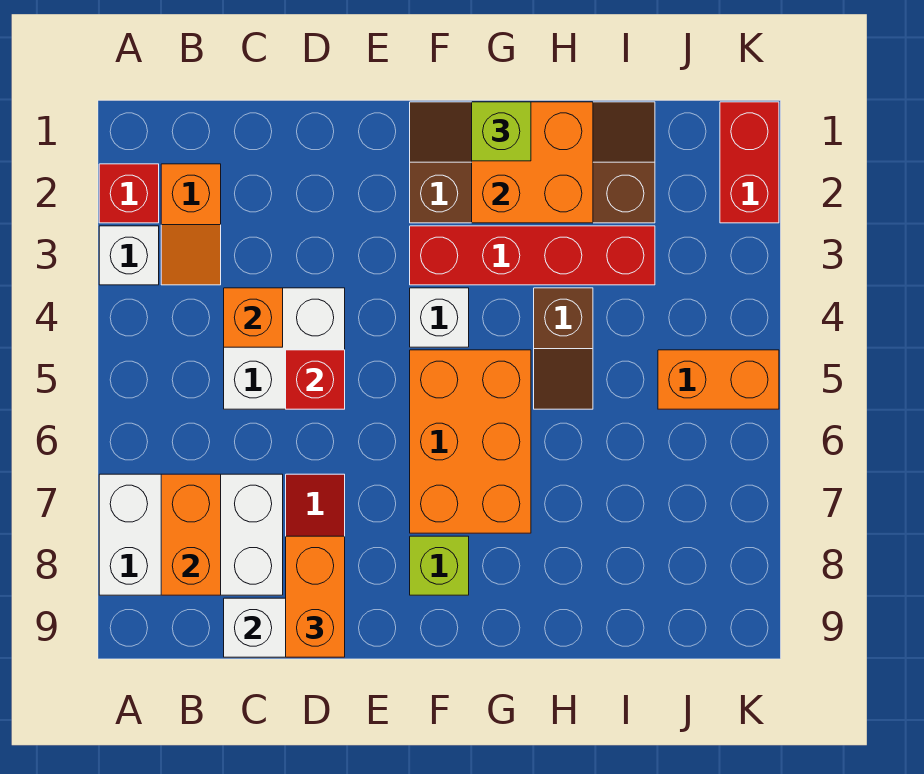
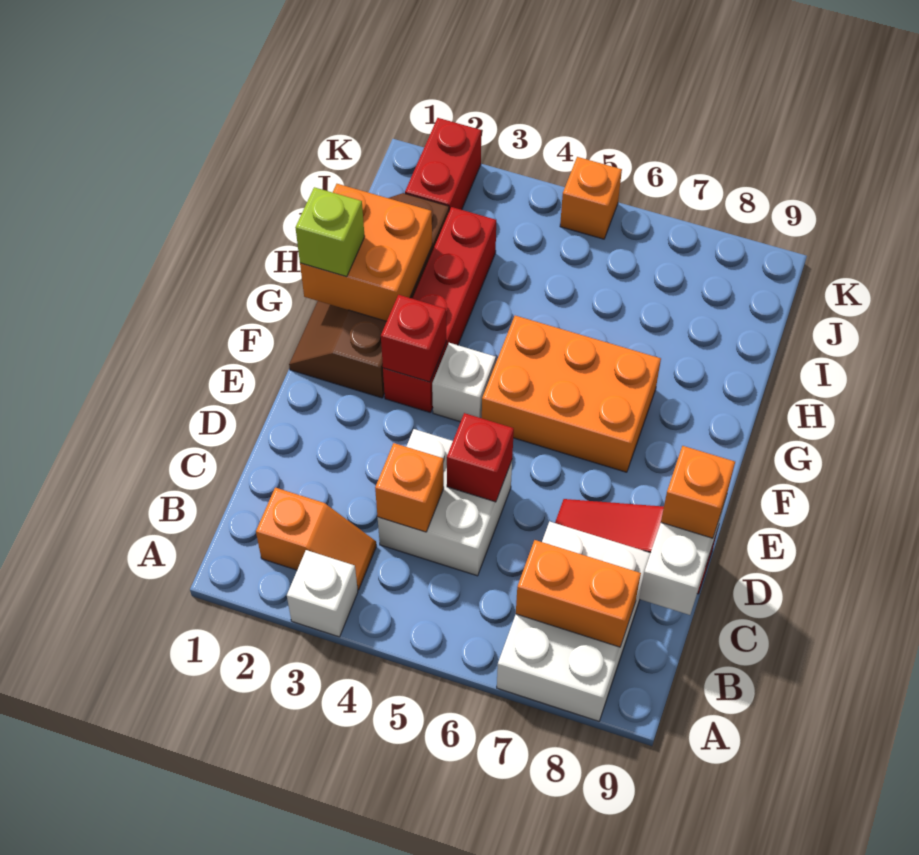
red 1x1 brick [99,164,159,223] -> red 1x1 brick moved to [381,295,447,382]
orange 1x2 brick [286,536,345,657] -> orange 1x1 brick [661,446,735,538]
lime 1x1 brick [410,536,469,595] -> none
brown 1x2 slope [534,288,593,409] -> none
orange 1x2 brick [658,350,779,409] -> orange 1x1 brick [560,157,622,239]
red 1x2 brick [720,102,779,223] -> red 1x2 brick turned to [405,118,481,211]

